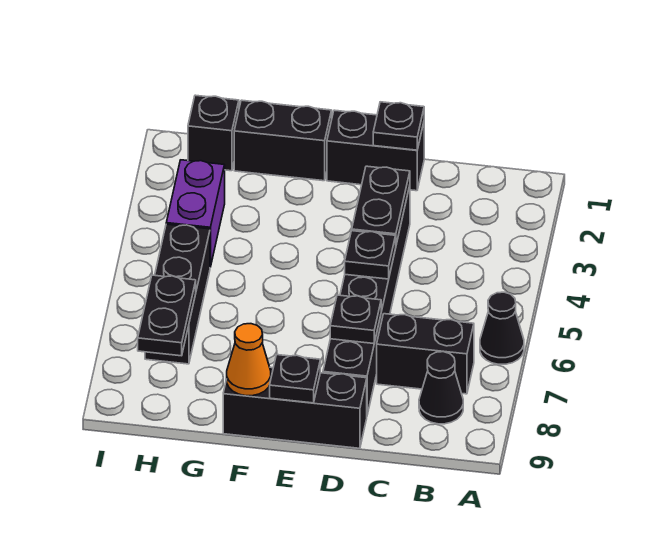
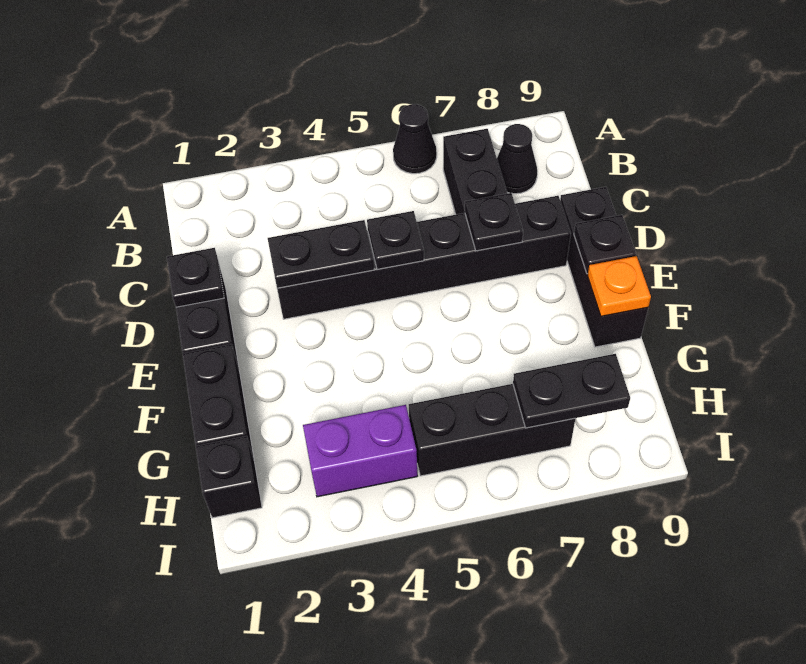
orange 1x1 cone [227,324,271,396] -> orange 1x1 plate [587,256,651,316]

